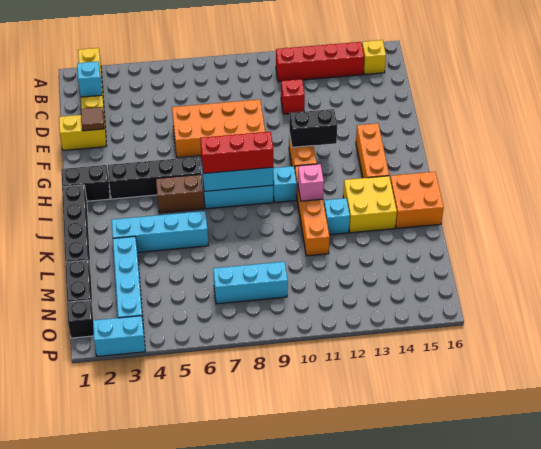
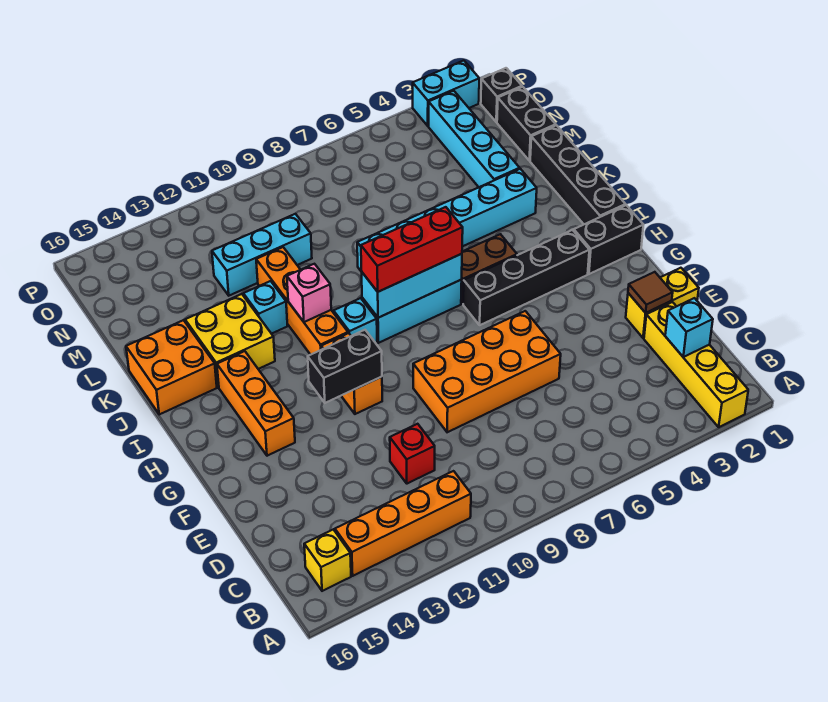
red 1x4 brick [276,42,364,82] -> orange 1x4 brick [335,471,471,576]
cyan 1x4 brick [112,211,208,252] -> cyan 1x6 brick [357,169,537,272]
cyan 1x3 brick [213,262,288,304] -> cyan 1x3 brick moved to [212,214,312,296]

